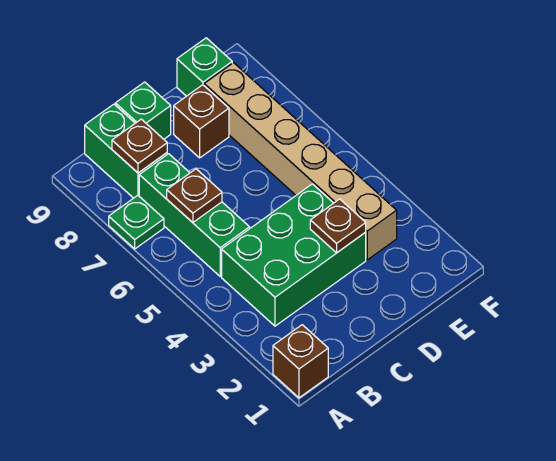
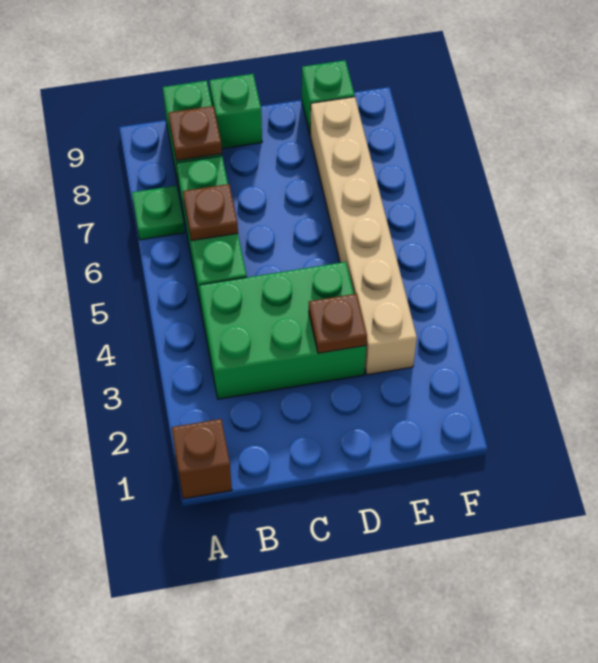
brown 1x1 brick [174,85,229,158] -> none

